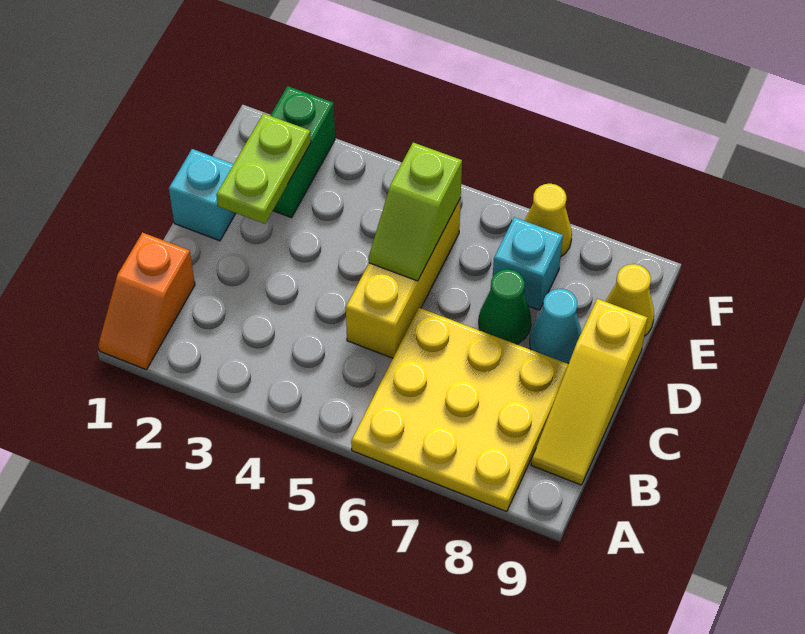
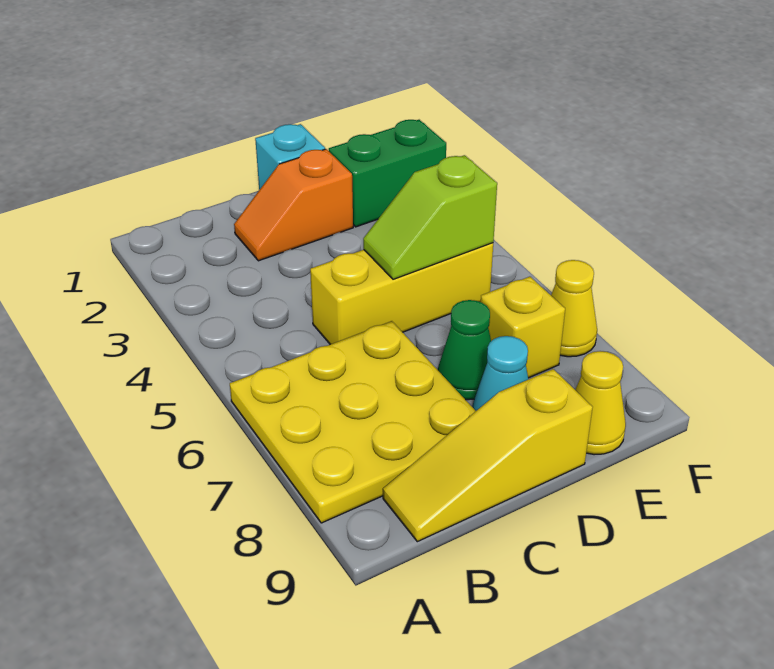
orange 1x2 slope [98,233,195,369] -> orange 1x2 slope moved to [234,149,353,261]
lime 1x2 plate [216,113,311,224] -> none
cyan 1x1 brick [493,217,563,310] -> yellow 1x1 brick [481,277,565,378]

